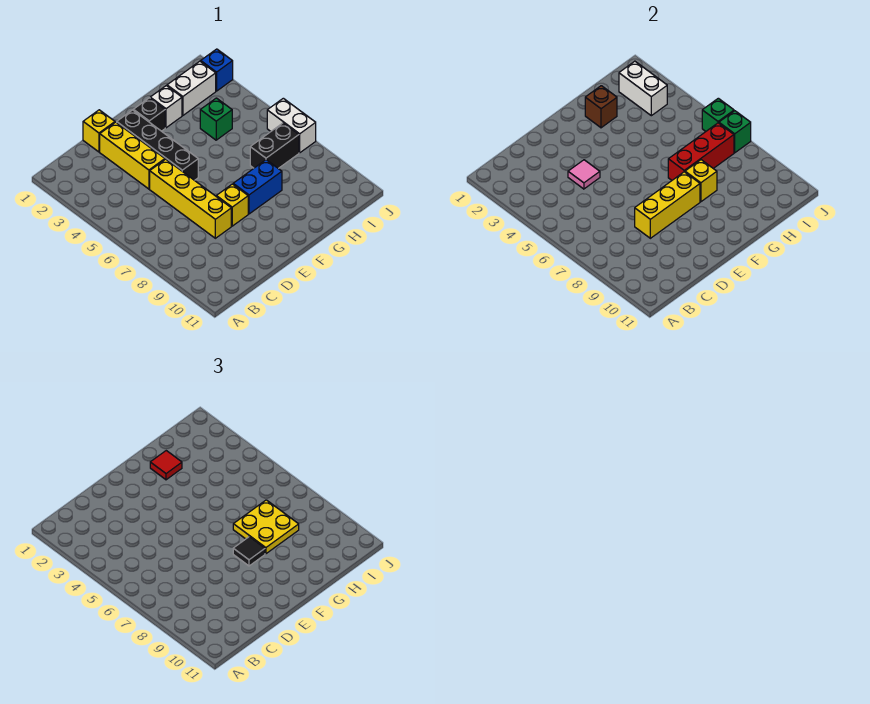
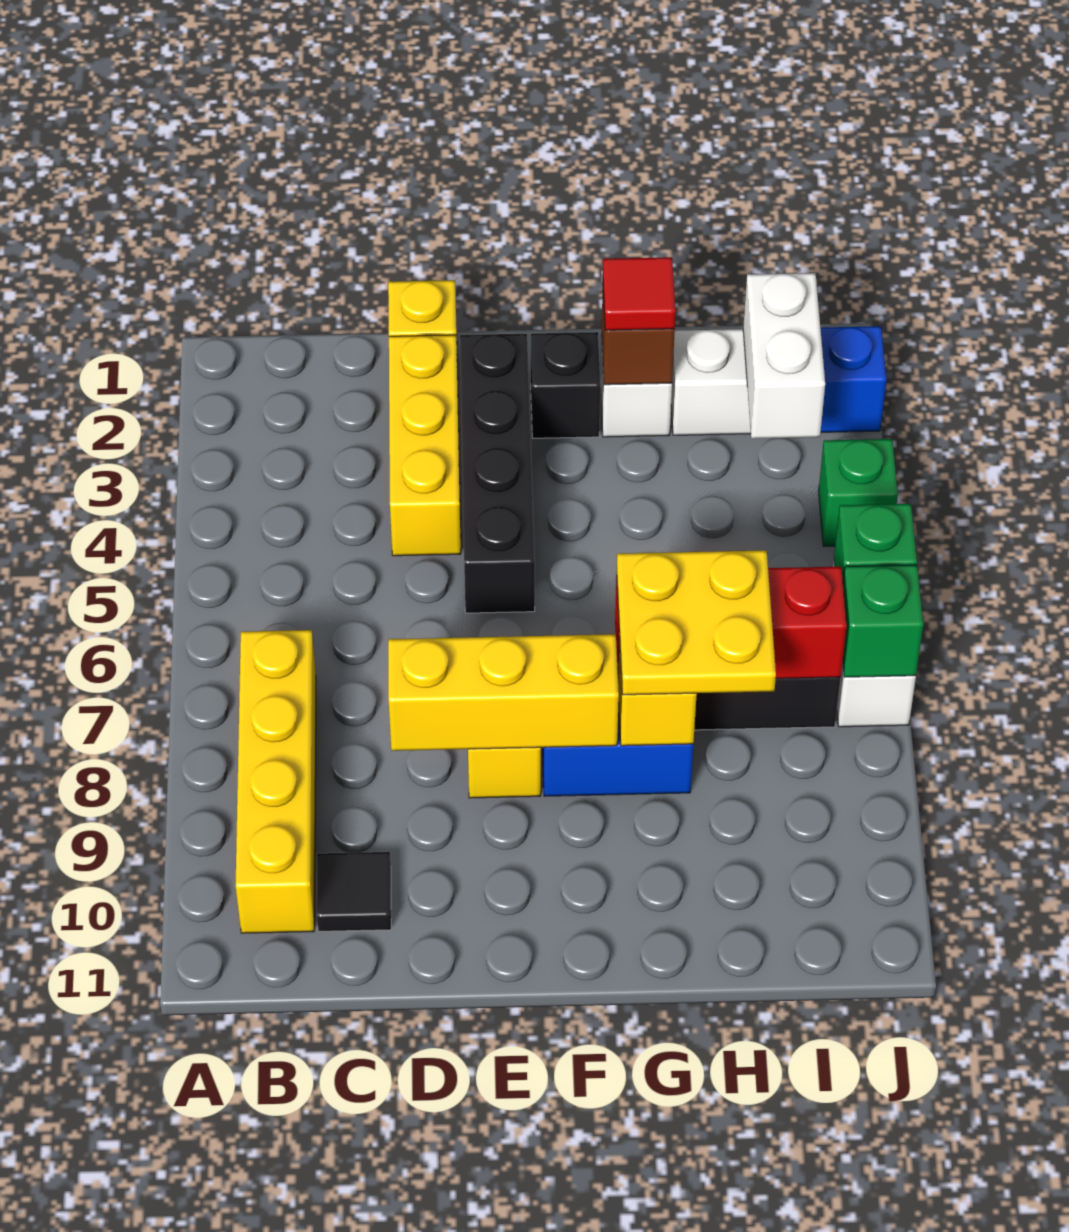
pink 1x1 tile [568,160,600,189] -> none
yellow 1x4 brick [150,159,231,238] -> yellow 1x4 brick moved to [236,630,316,933]
black 1x1 tile [233,537,265,566] -> black 1x1 tile moved to [317,852,391,931]
green 1x1 brick [200,98,232,140] -> green 1x1 brick moved to [819,439,898,547]

